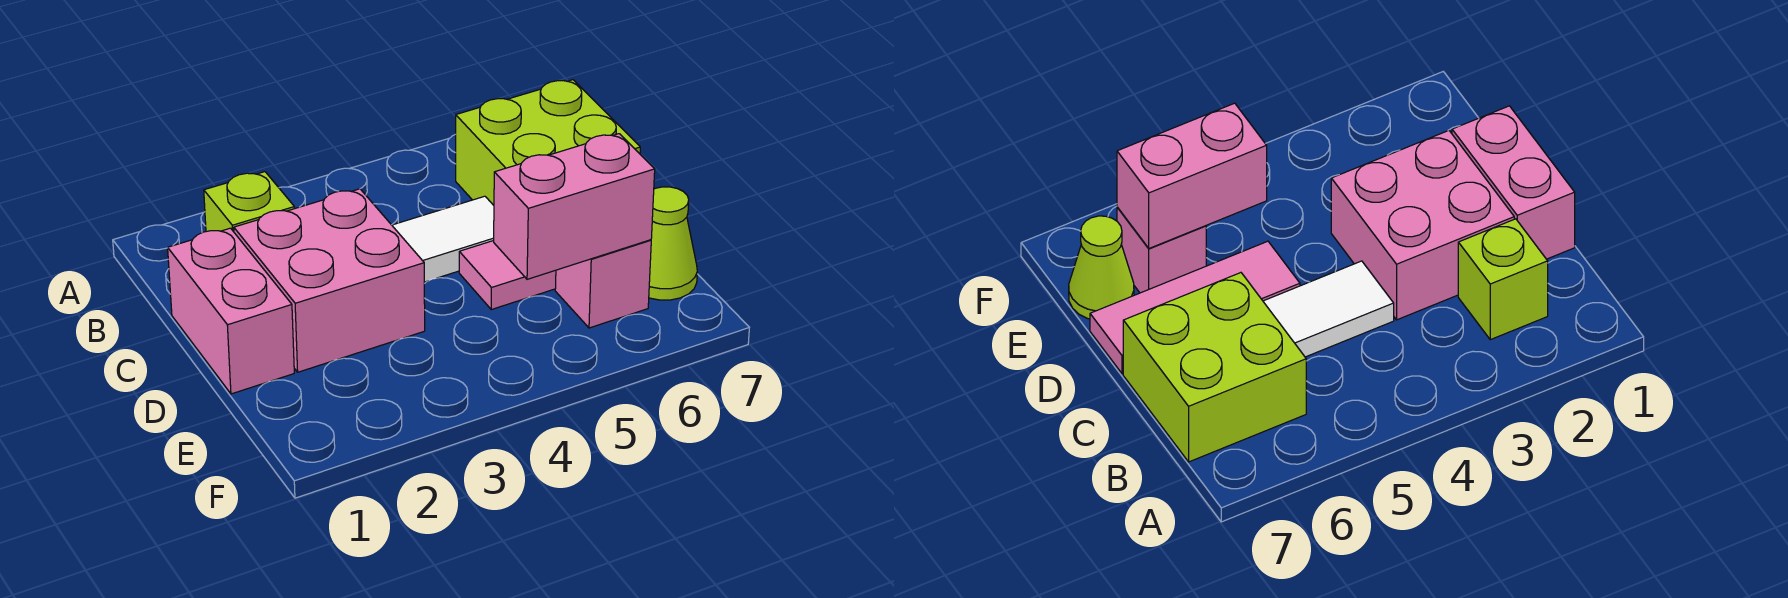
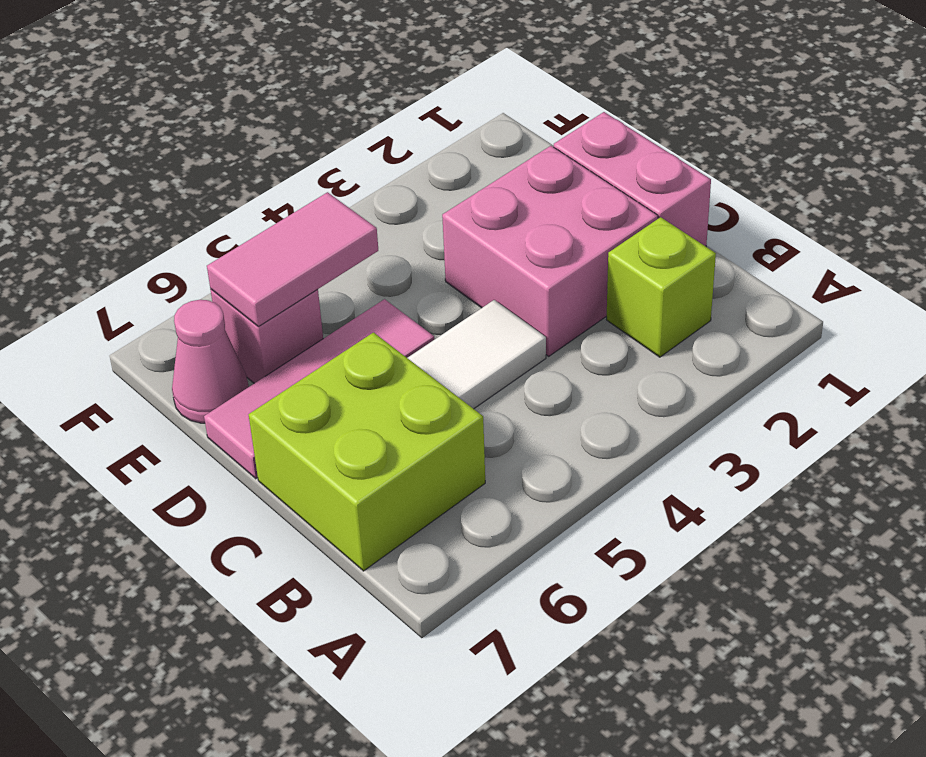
pink 1x2 brick [494,134,655,279] -> pink 1x2 tile [207,192,378,327]
lime 1x1 cone [649,187,697,300] -> pink 1x1 cone [172,300,249,423]

